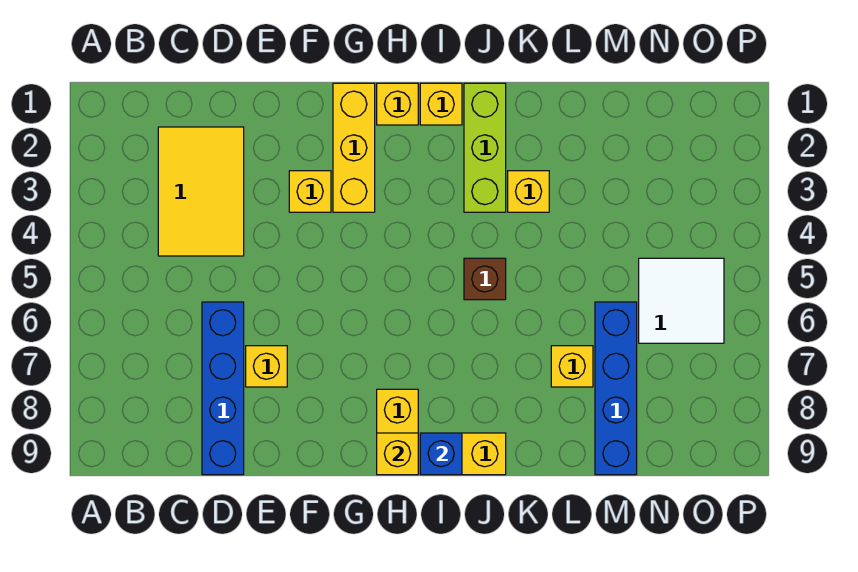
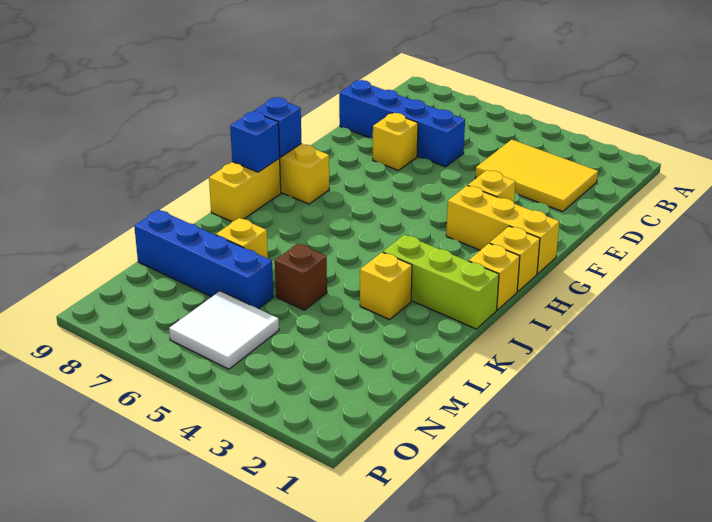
yellow 1x1 brick [377,433,418,475] -> blue 1x1 brick [253,97,301,157]
brown 1x1 brick [464,258,506,300] -> brown 1x1 brick moved to [275,244,327,310]

